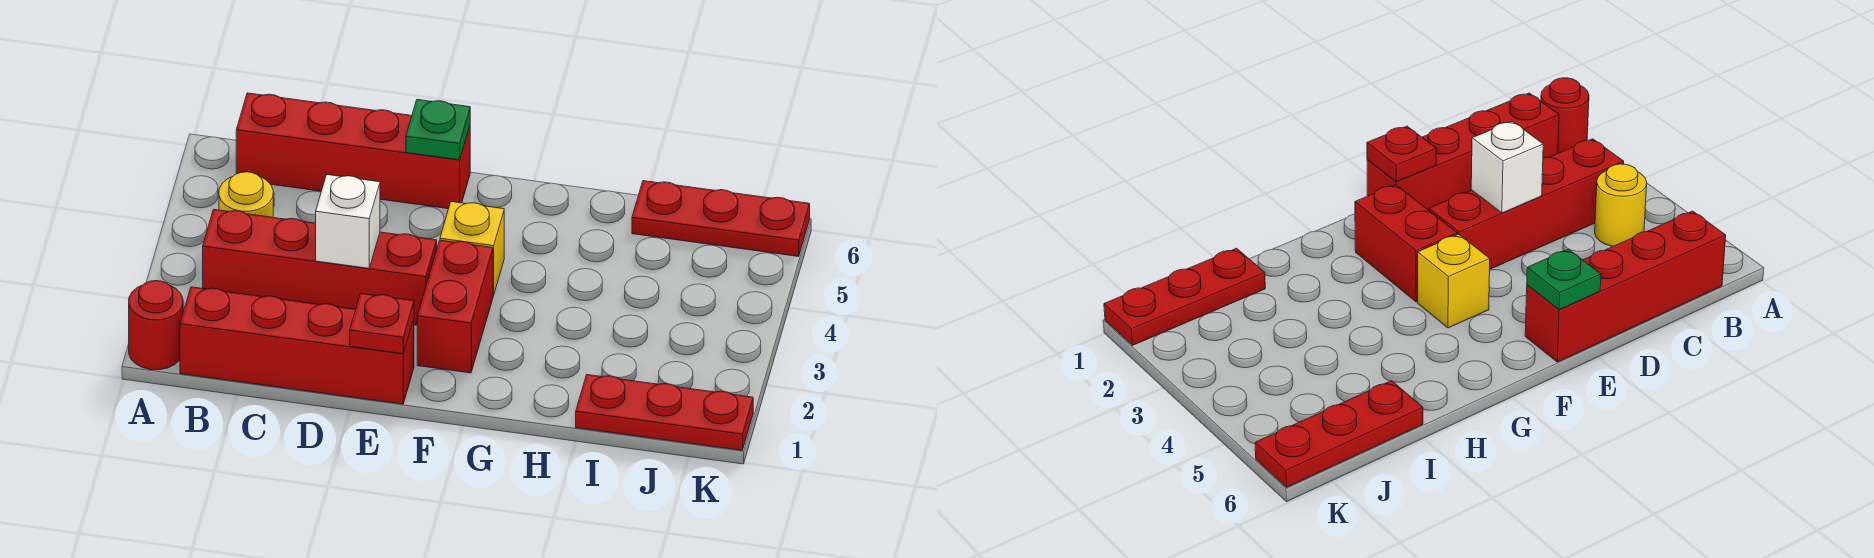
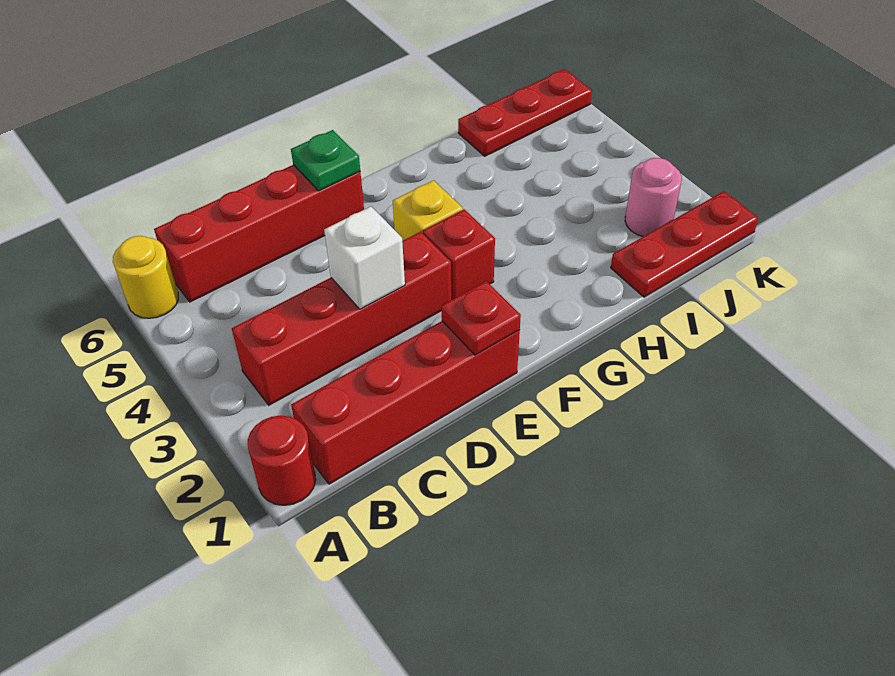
yellow 1x1 round brick [219,172,273,217] -> yellow 1x1 round brick moved to [113,236,178,318]
red 1x2 brick [417,240,493,373] -> red 1x1 brick [423,209,495,300]
none -> pink 1x1 round brick [625,158,682,237]

